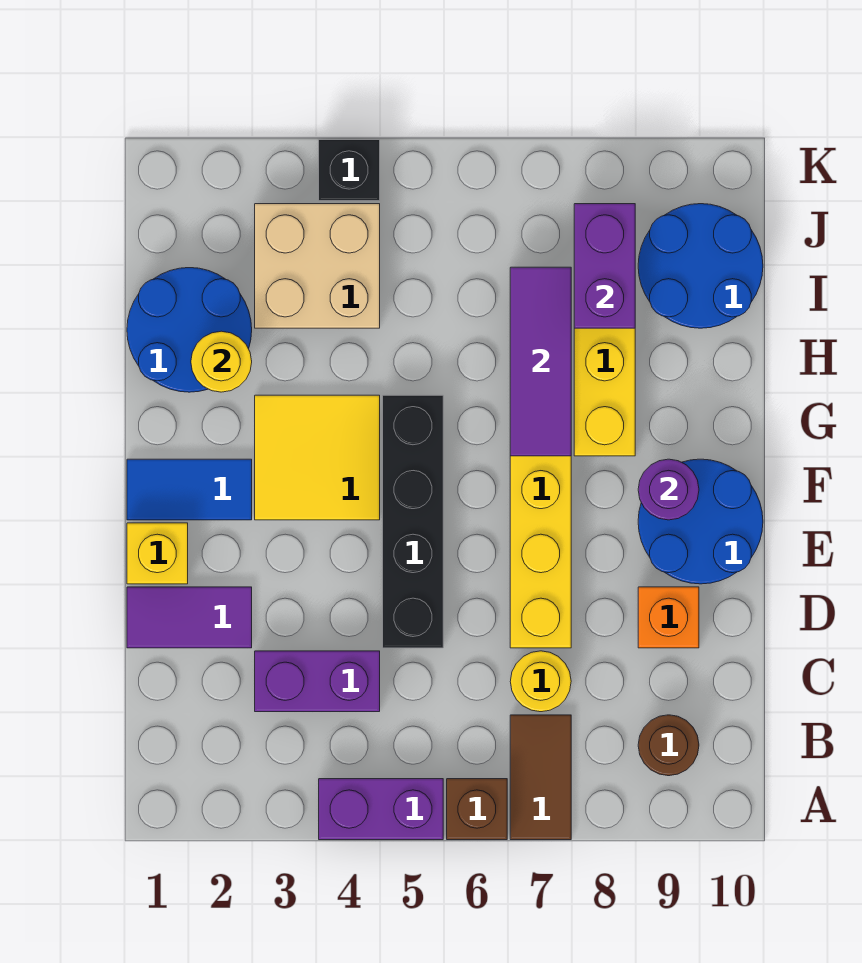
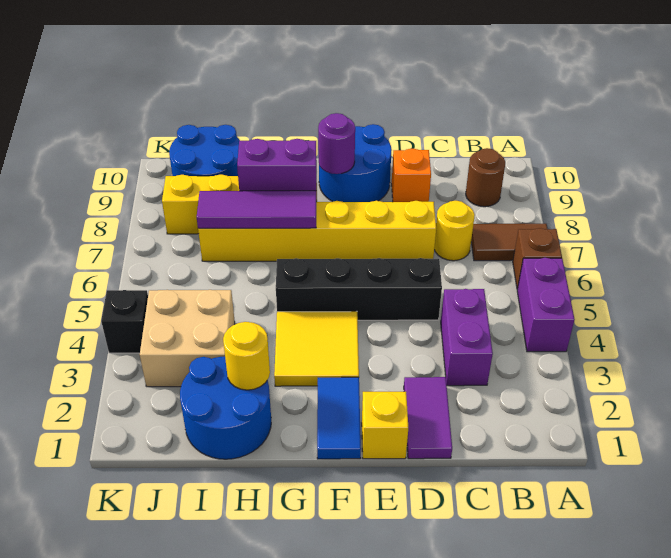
purple 1x2 brick [574,204,635,328] -> purple 1x2 brick moved to [237,139,317,199]

